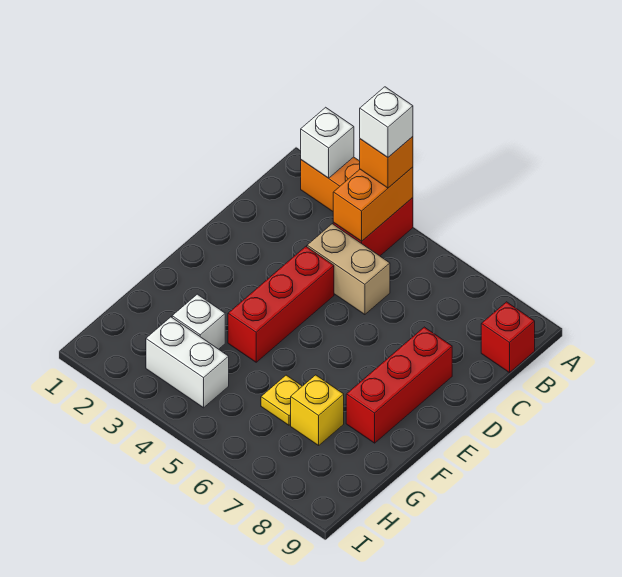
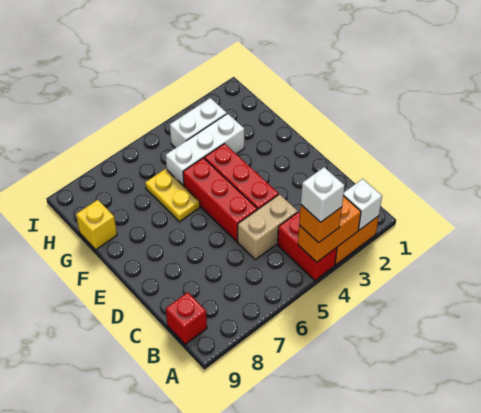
orange 1x2 brick [333,167,413,241] -> orange 1x2 brick turned to [298,196,361,262]
red 1x3 brick [346,327,452,443] -> red 1x3 brick moved to [183,158,257,242]
white 1x1 brick [172,294,225,349] -> white 1x3 brick [166,114,244,186]
yellow 1x1 plate [261,375,302,425] -> yellow 1x2 plate [145,169,200,222]
yellow 1x1 brick [291,375,344,445] -> yellow 1x1 brick moved to [76,200,117,250]

